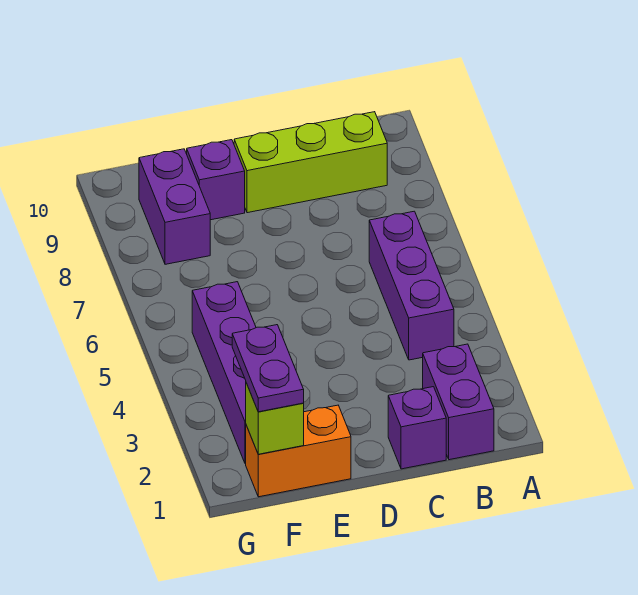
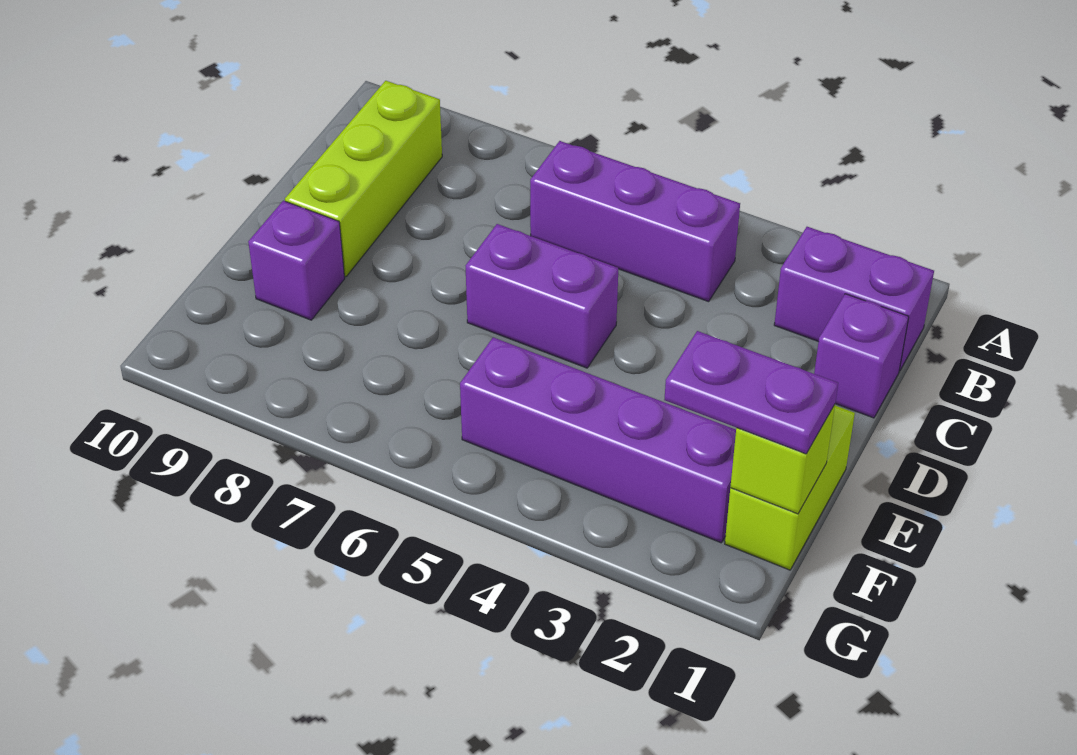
orange 1x2 brick [246,405,351,497] -> lime 1x2 brick [725,406,855,570]
purple 1x2 brick [139,149,210,264] -> purple 1x2 brick moved to [466,224,619,368]

